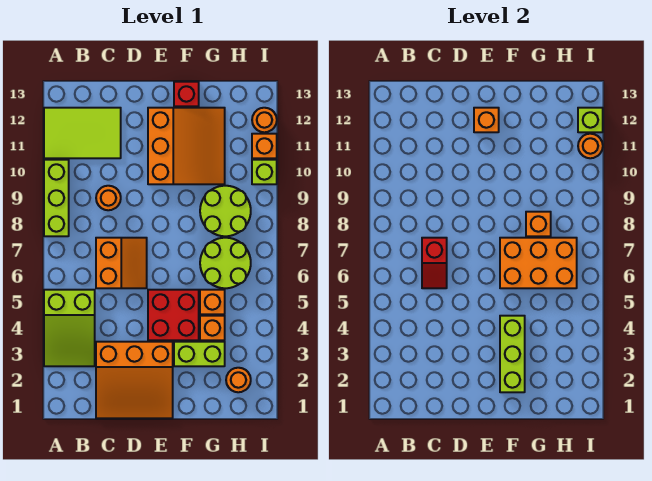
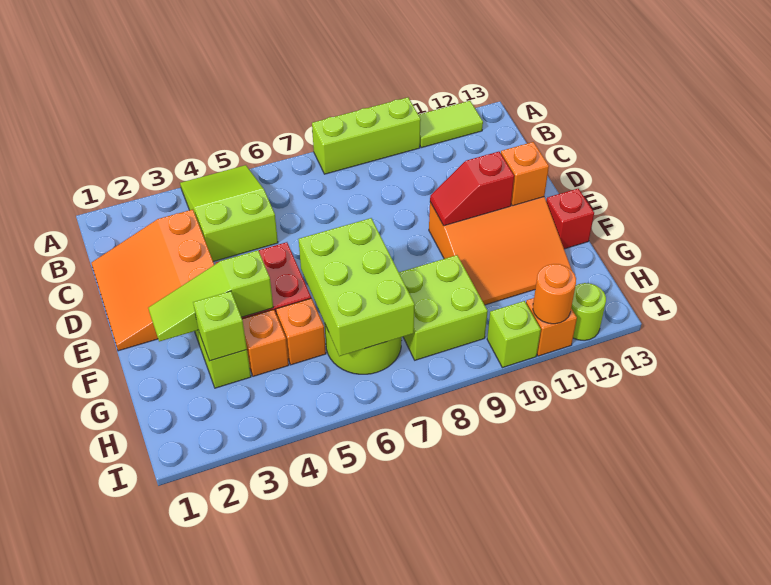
lime 2x3 slope [44,290,95,366] -> lime 2x3 slope turned to [180,165,278,261]
lime 2x3 tile [44,108,121,158] -> lime 1x2 tile [419,101,483,148]
orange 2x2 slope [96,238,147,288] -> none
red 1x2 slope [422,238,447,288] -> red 1x2 slope moved to [430,152,514,226]
orange 1x1 round brick [96,186,121,210] -> none
lime 1x3 brick [500,316,525,392] -> lime 1x3 slope [148,250,273,342]
orange 2x3 brick [500,238,577,288] -> lime 2x3 brick [299,218,415,356]
lime 2x2 round brick [200,186,251,236] -> lime 2x2 brick [399,255,488,360]
orange 1x1 brick [526,212,551,236] -> none
orange 1x1 round brick [226,368,251,392] -> none
orange 1x1 round brick [252,108,277,132] -> lime 1x1 round brick [571,283,606,340]
lime 1x1 brick [578,108,603,132] -> lime 1x1 brick moved to [193,291,247,361]

